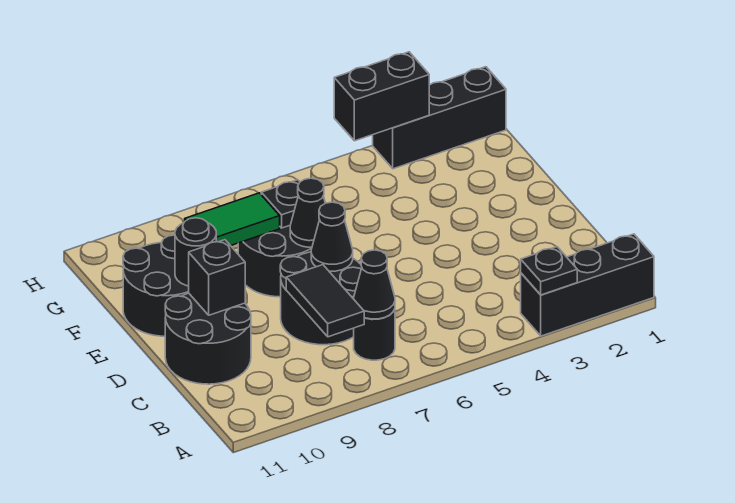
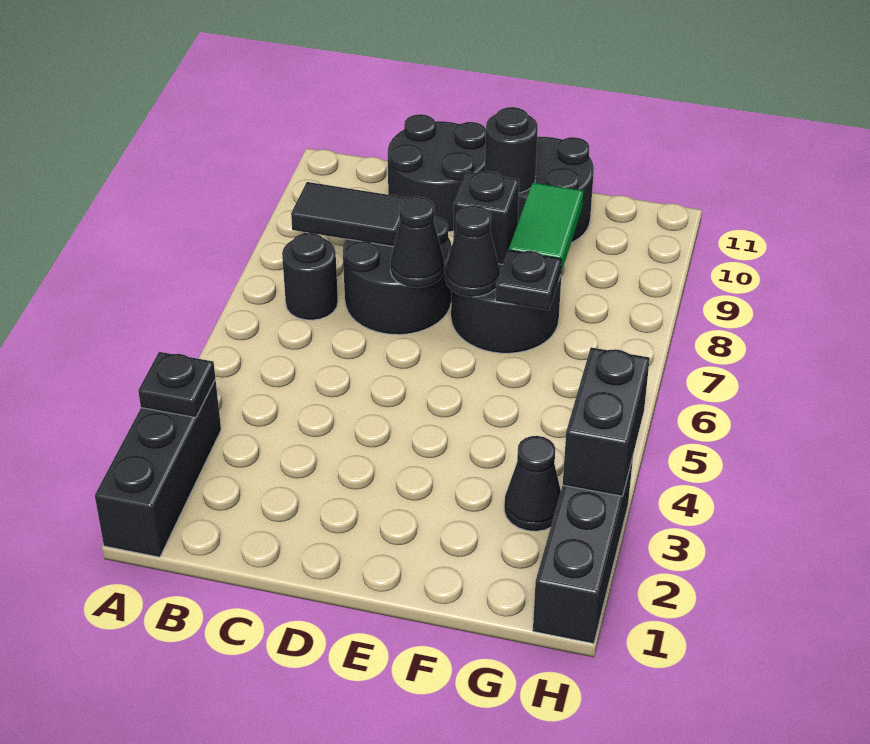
black 1x1 cone [354,250,395,319] -> black 1x1 cone moved to [504,436,561,531]
black 1x1 brick [189,240,245,315] -> black 1x1 brick moved to [453,171,519,264]

